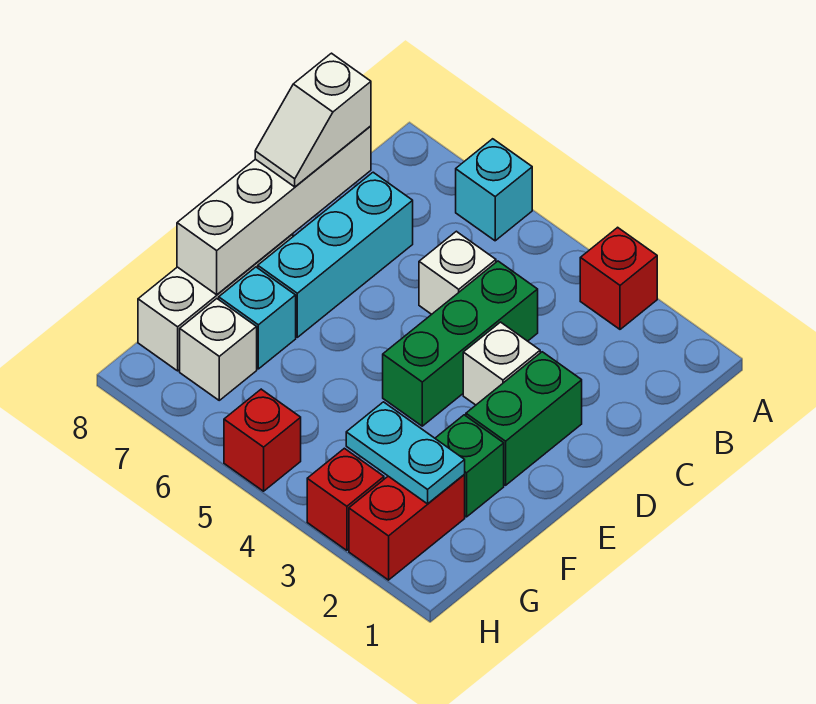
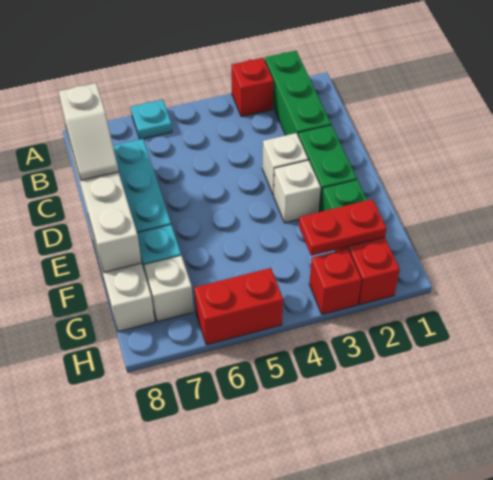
cyan 1x1 brick [456,139,532,241] -> cyan 1x1 plate [131,100,172,139]
green 1x3 brick [383,261,538,426] -> green 1x3 brick moved to [265,51,331,135]
white 1x1 brick [419,231,496,314] -> white 1x1 brick moved to [273,160,321,223]
cyan 1x2 plate [346,402,465,504] -> red 1x2 plate [299,199,387,256]
red 1x1 brick [224,389,301,491] -> red 1x2 brick [194,268,283,345]

